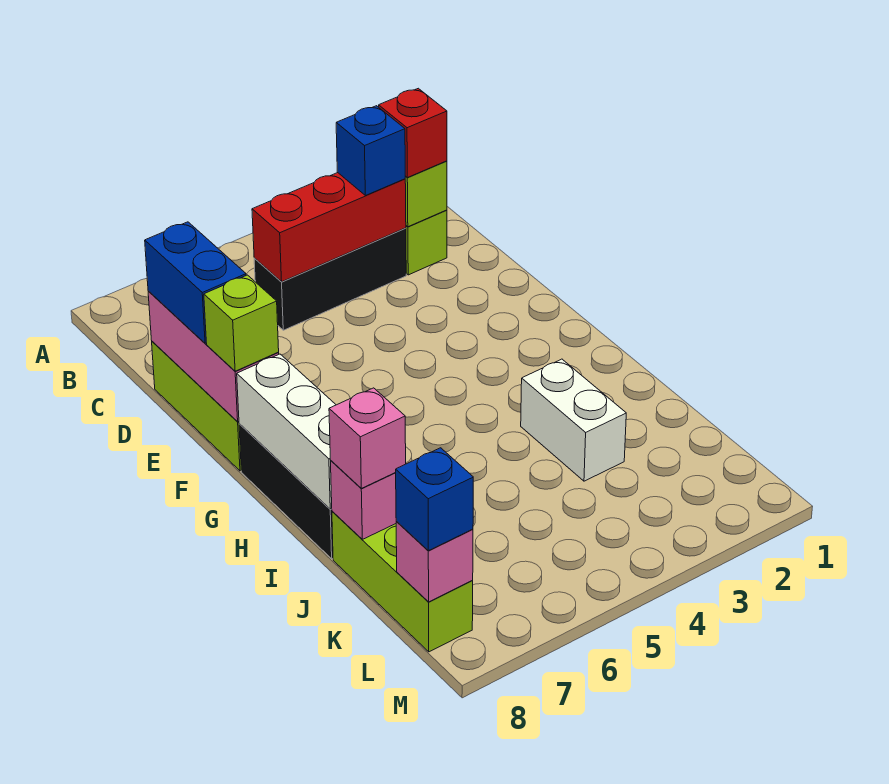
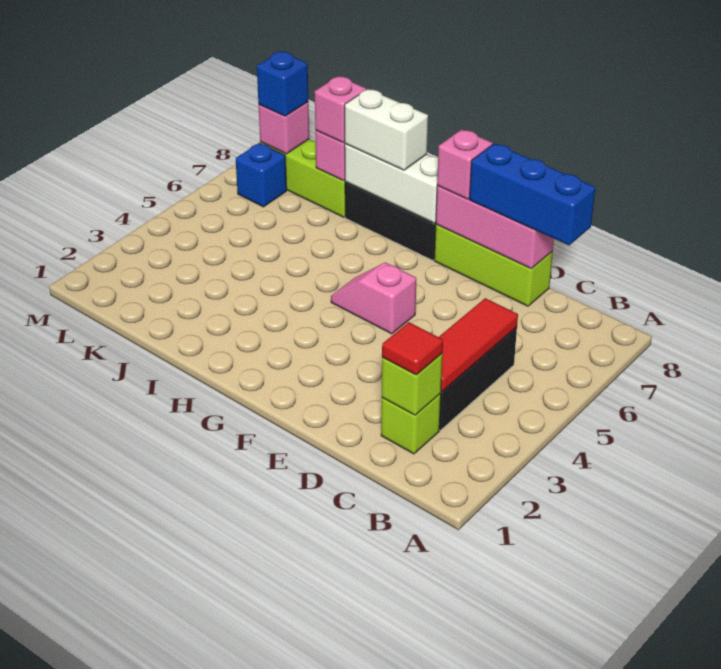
red 1x1 brick [379,88,447,178] -> red 1x1 tile [382,322,443,375]
red 1x3 brick [252,173,406,282] -> red 1x3 tile [439,298,518,392]
blue 1x1 brick [336,106,405,196] -> blue 1x1 brick moved to [236,143,287,207]
blue 1x2 brick [145,222,246,343] -> blue 1x3 brick [469,143,595,245]
none -> pink 1x2 slope [331,262,416,334]
lime 1x1 brick [204,275,279,371] -> pink 1x1 brick [437,129,493,199]
white 1x2 brick [521,359,626,481] -> white 1x2 brick moved to [345,89,428,170]

